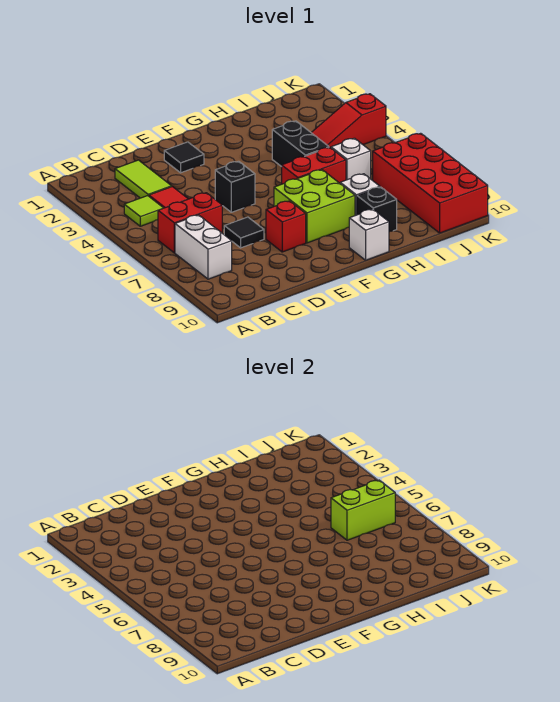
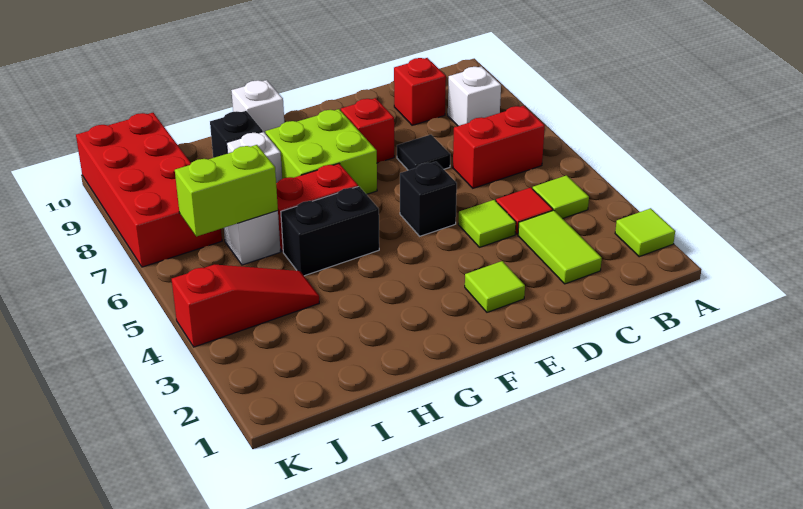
none -> lime 1x1 tile [615,208,675,257]
white 1x2 brick [175,215,232,279] -> white 1x1 brick [448,66,501,126]
none -> red 1x1 brick [394,58,446,125]
none -> lime 1x1 tile [458,200,516,247]
black 1x1 tile [164,142,204,173] -> lime 1x1 tile [465,261,525,312]
black 1x2 brick [272,121,329,167] -> black 1x2 brick turned to [281,186,379,276]

